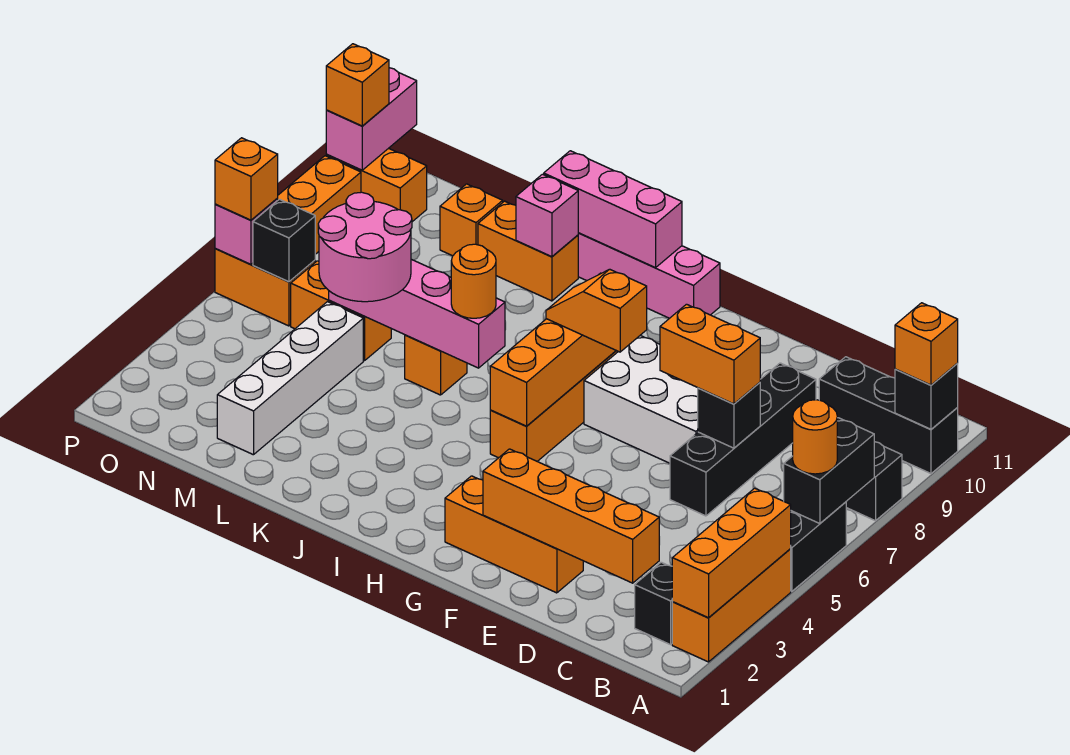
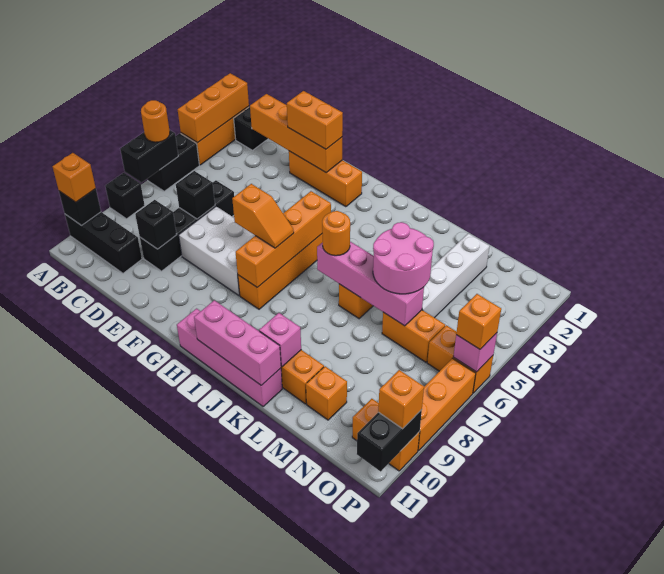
orange 1x2 brick [660,304,760,404] -> orange 1x2 brick moved to [287,91,343,149]
black 1x1 brick [253,199,315,282] -> black 1x1 brick moved to [135,200,177,249]
pink 1x2 brick [326,68,417,170] -> black 1x2 brick [357,410,422,471]

